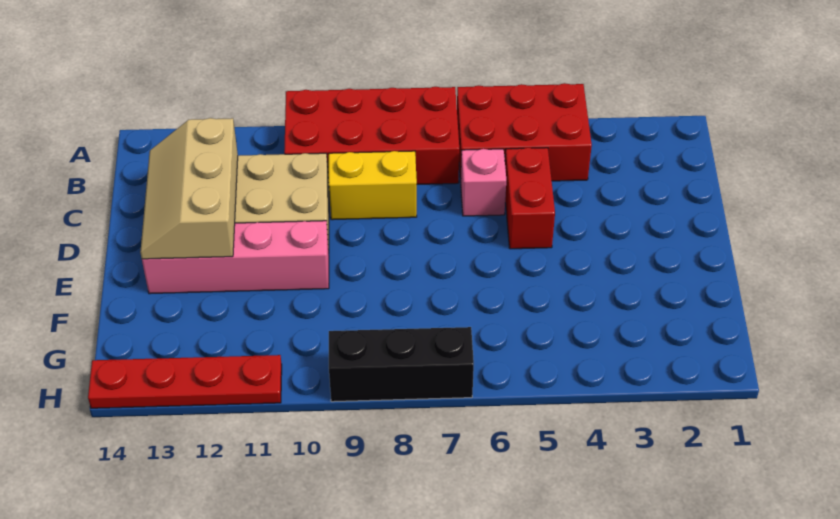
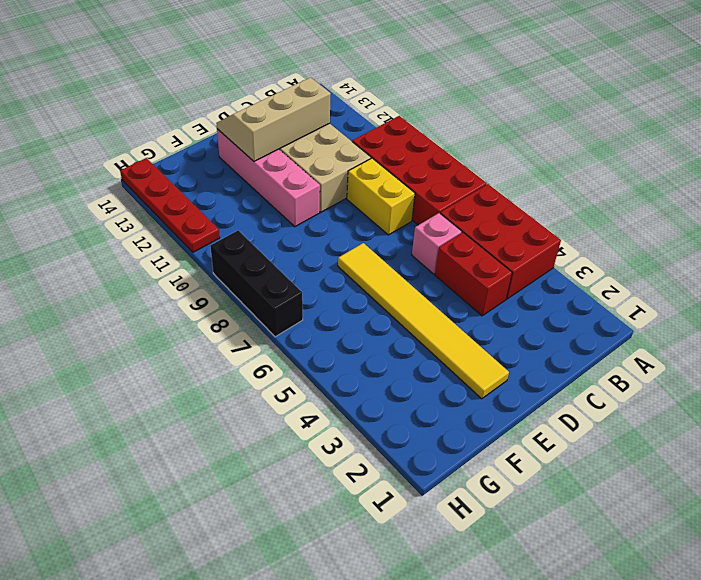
red 1x2 brick [505,148,555,249] -> red 1x2 brick turned to [435,233,512,316]
none -> yellow 1x6 tile [338,243,509,399]

